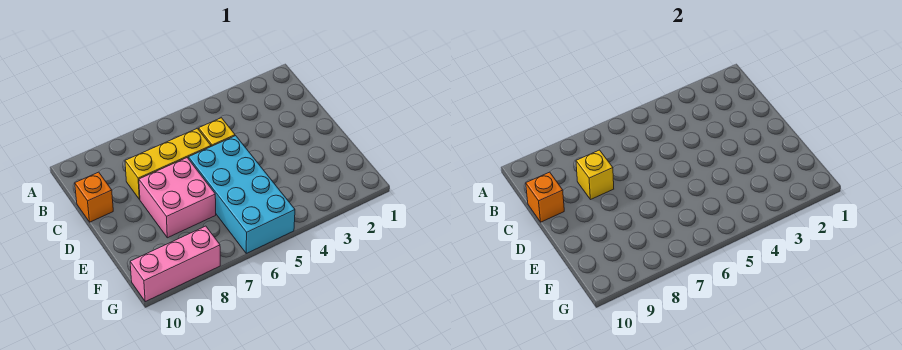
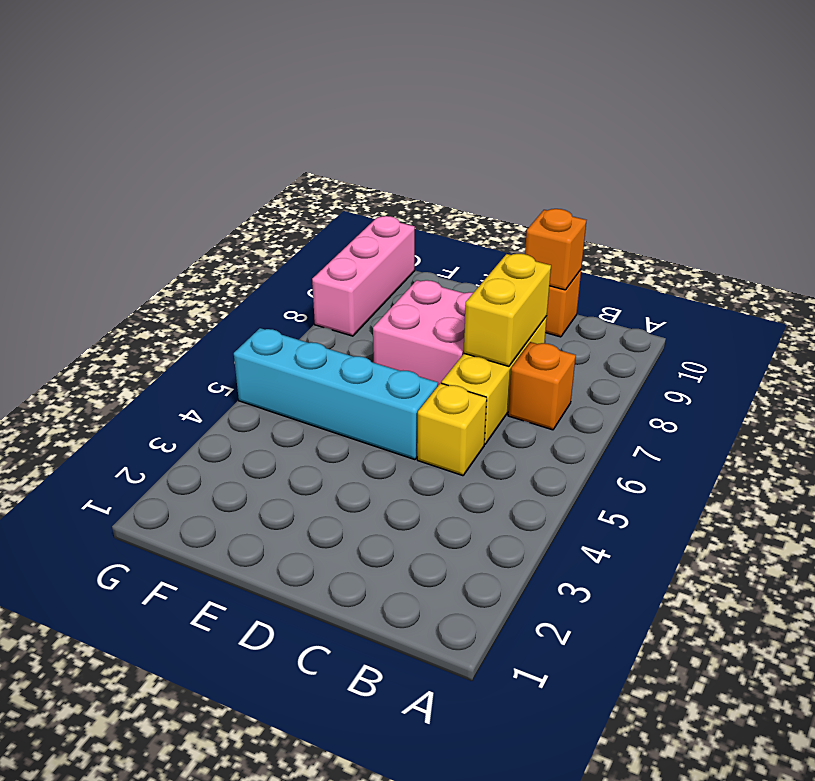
none -> orange 1x1 brick [508,342,576,430]
yellow 1x1 brick [576,150,614,200] -> yellow 1x2 brick [464,254,551,366]
cyan 2x4 brick [188,136,295,253] -> cyan 1x4 brick [234,328,438,460]

